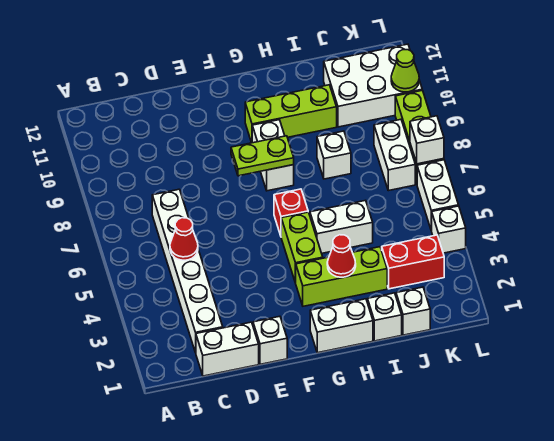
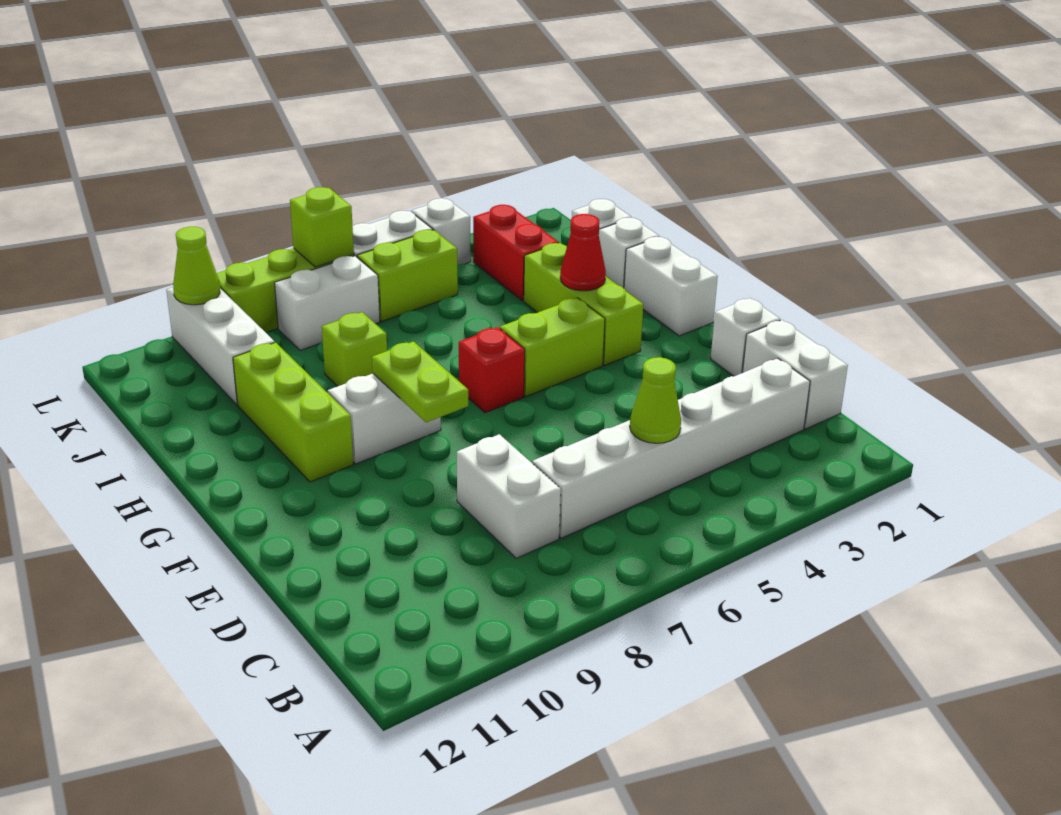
red 1x1 cone [170,218,198,260] -> lime 1x1 cone [630,357,681,443]
white 1x2 brick [310,200,373,253] -> white 1x2 brick moved to [457,434,561,558]
white 1x1 brick [317,131,351,179] -> lime 1x1 brick [322,312,387,386]
white 2x3 brick [324,44,422,127] -> white 1x3 brick [166,287,275,405]
none -> lime 1x2 brick [357,230,458,321]
white 1x1 brick [410,116,444,164] -> lime 1x1 brick [290,187,354,267]

